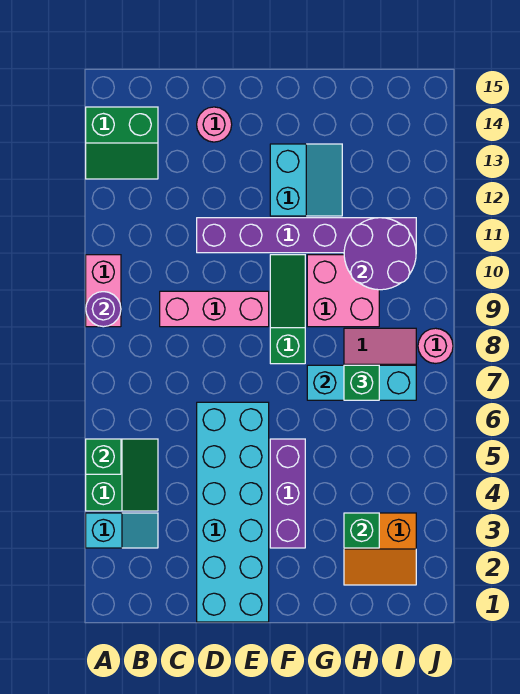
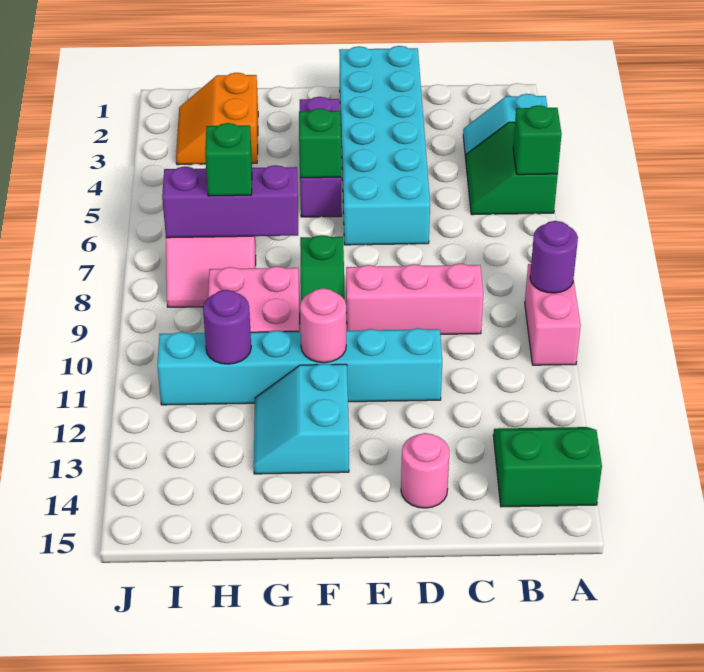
purple 1x6 brick [197,218,416,253] -> cyan 1x6 brick [157,328,442,405]
cyan 1x3 brick [307,365,416,400] -> purple 1x3 brick [162,165,298,238]
orange 2x2 slope [344,513,416,585] -> orange 2x2 slope turned to [176,73,258,165]
green 1x1 brick [344,513,379,548] -> green 1x1 brick moved to [299,109,341,178]
purple 2x2 round brick [344,218,416,290] -> purple 1x1 round brick [203,290,251,364]
pink 1x1 round brick [418,328,453,363] -> pink 1x1 round brick moved to [300,288,346,363]

